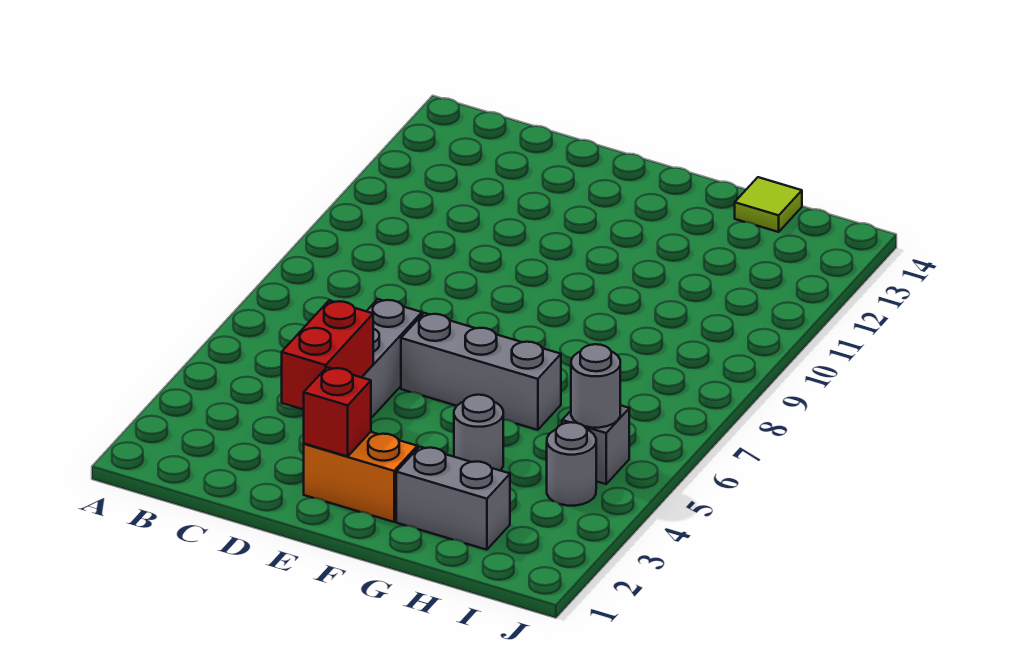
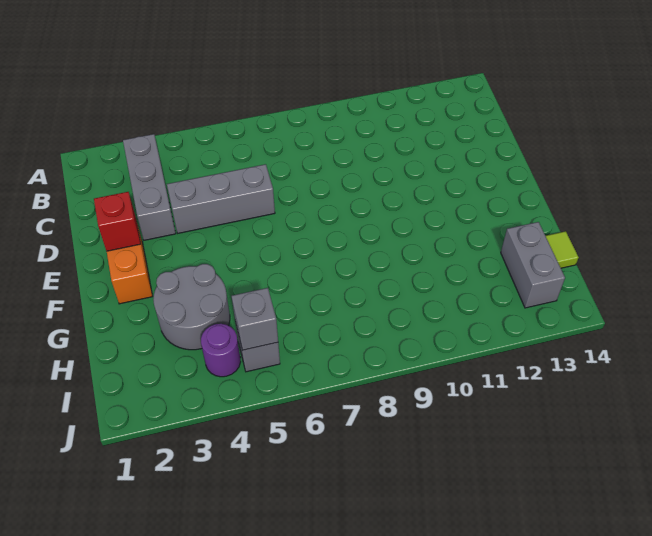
red 1x2 brick [282,300,373,410] -> none
grey 1x3 brick [401,313,561,430] -> grey 1x3 brick moved to [123,134,176,240]
grey 1x2 brick [396,447,510,550] -> grey 1x2 brick moved to [501,222,565,308]
grey 1x1 round brick [454,395,503,471] -> grey 2x2 round brick [153,264,230,350]
grey 1x1 round brick [547,422,596,506] -> purple 1x1 round brick [201,324,241,377]
grey 1x1 round brick [571,344,620,428] -> grey 1x1 brick [232,288,278,350]

